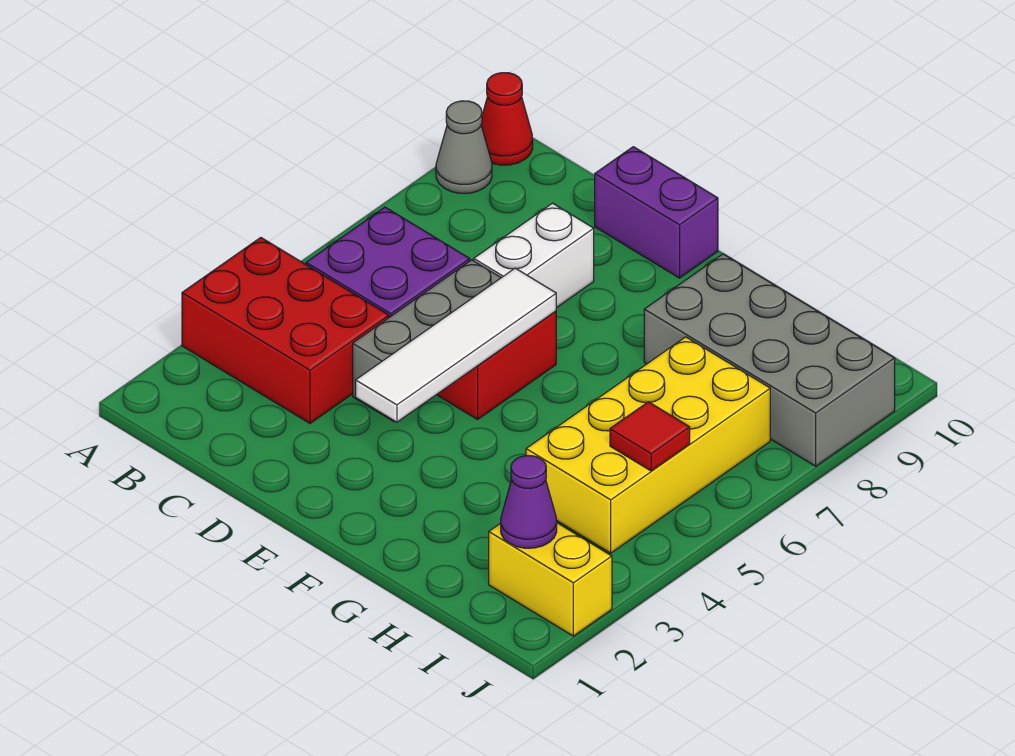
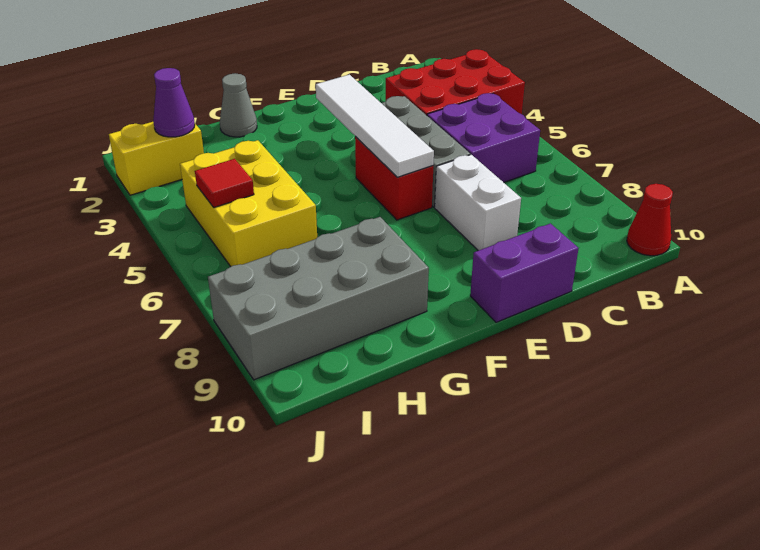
grey 1x1 cone [436,101,492,193] -> grey 1x1 cone moved to [220,73,257,137]
yellow 2x4 brick [526,337,770,553] -> yellow 2x3 brick [180,140,317,267]

